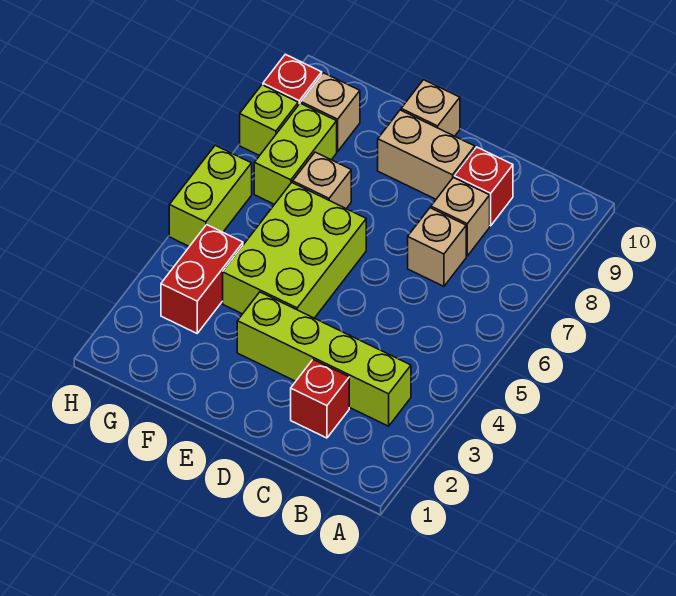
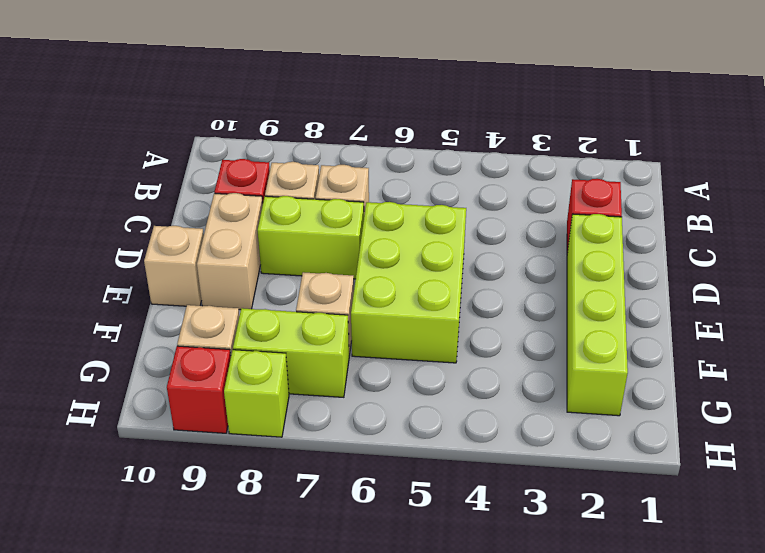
lime 1x4 brick [237,292,411,426] -> lime 1x4 brick moved to [567,214,628,416]
lime 2x3 brick [223,183,366,318] -> lime 2x3 brick turned to [351,202,466,363]
red 1x2 brick [161,225,243,333] -> none
lime 1x2 brick [169,145,252,247] -> lime 1x2 brick moved to [257,196,364,279]

